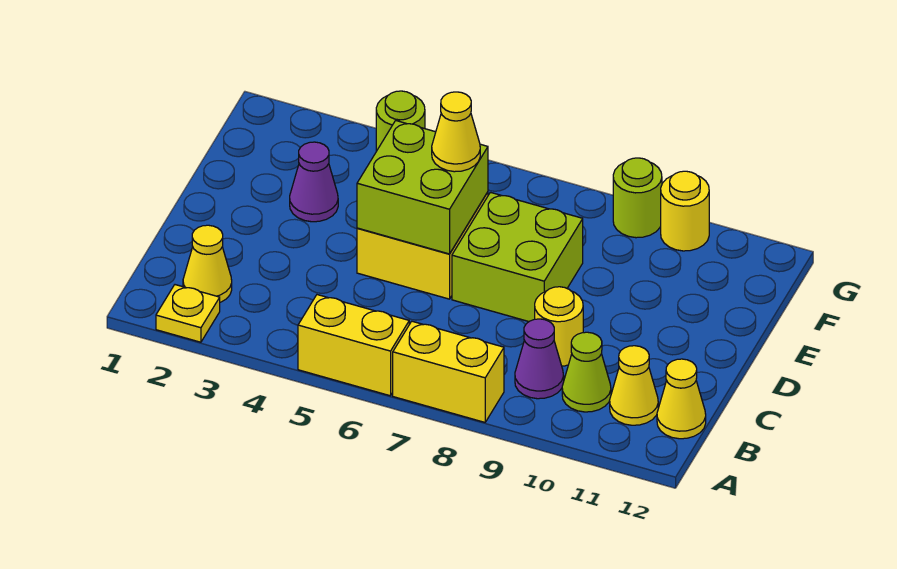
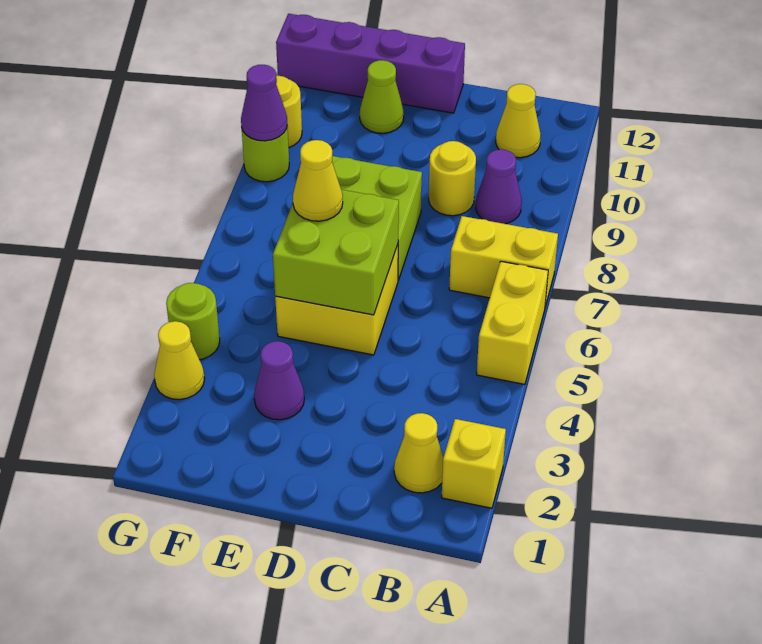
yellow 1x1 plate [156,285,220,342] -> yellow 1x1 brick [442,419,506,508]
yellow 1x2 brick [393,321,504,422] -> yellow 1x2 brick turned to [449,216,558,307]
lime 1x1 cone [562,332,611,412] -> lime 1x1 cone moved to [360,60,404,133]
yellow 1x1 cone [657,359,706,439] -> yellow 1x1 cone moved to [154,321,204,400]
none -> purple 1x4 brick [276,14,465,113]
none -> purple 1x1 cone [241,65,287,141]

